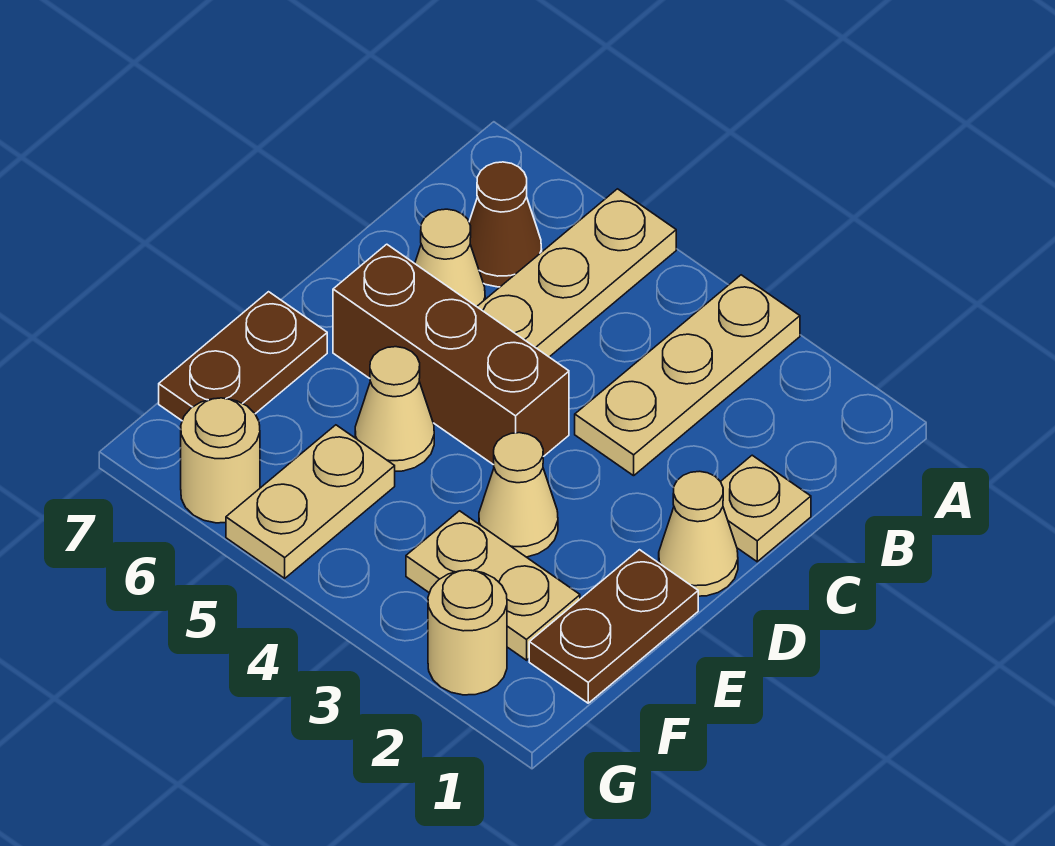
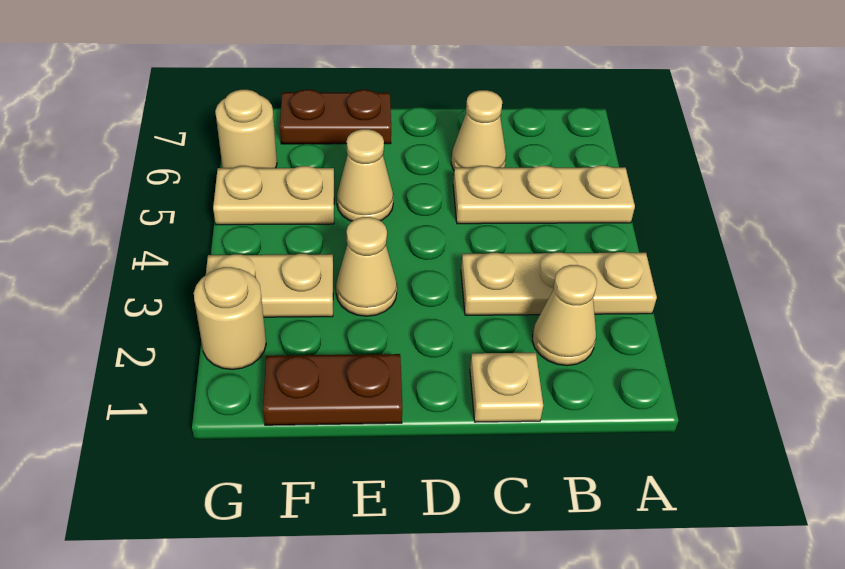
brown 1x1 cone [469,162,542,287] -> none
tan 1x1 cone [659,471,738,596] -> tan 1x1 cone moved to [532,265,597,366]
brown 1x3 brick [333,244,569,465] -> none
tan 1x2 plate [406,511,580,660] -> tan 1x2 plate turned to [206,254,333,317]

